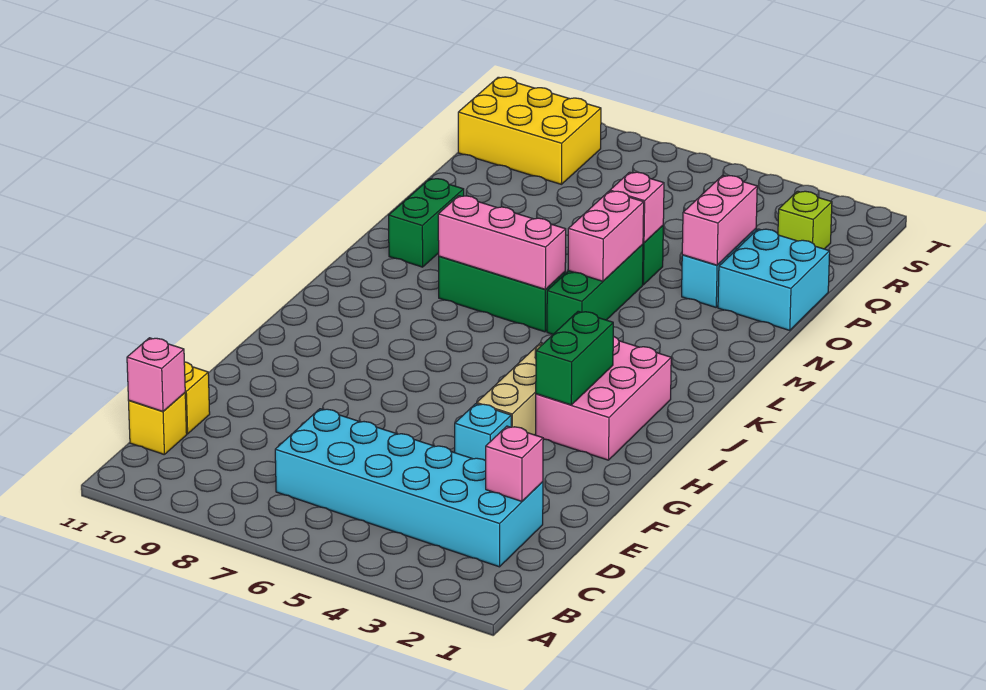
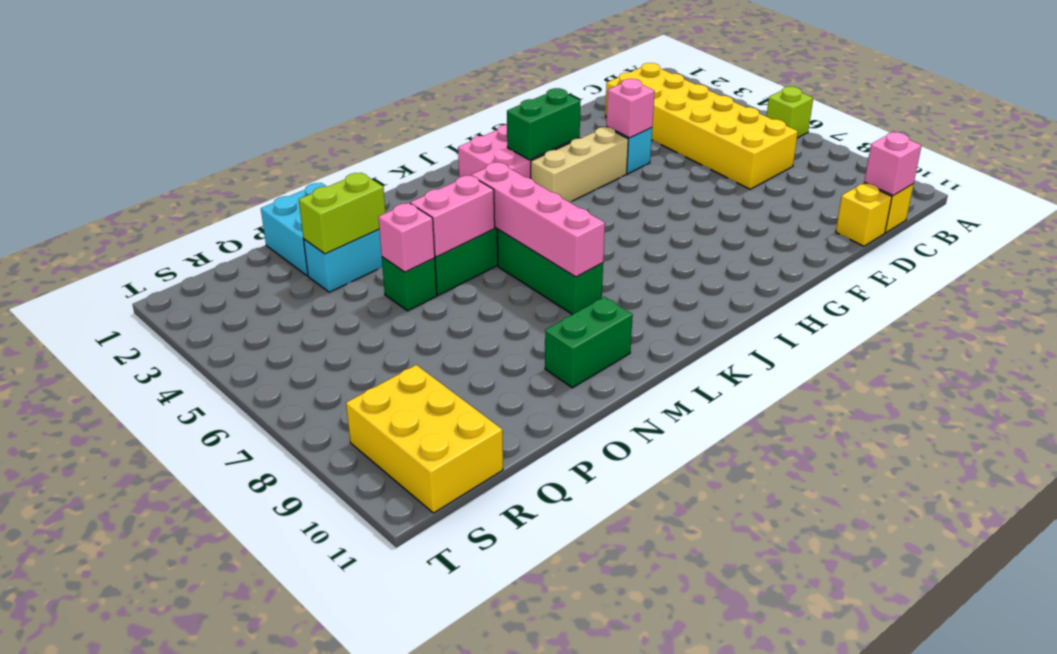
cyan 2x6 brick [275,409,543,567] -> yellow 2x6 brick [605,63,798,189]
pink 1x1 brick [486,426,543,501] -> pink 1x1 brick moved to [606,79,655,138]
pink 1x3 brick [438,196,566,289] -> pink 1x4 brick [471,162,605,277]
pink 1x2 brick [682,176,757,265] -> lime 1x2 brick [299,173,385,254]
lime 1x1 brick [778,191,832,249] -> lime 1x1 brick moved to [766,87,813,138]

